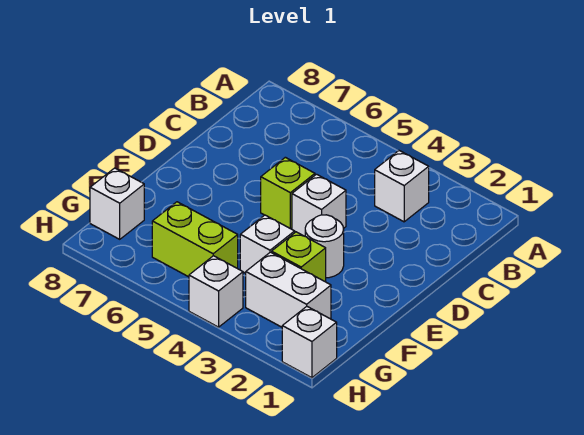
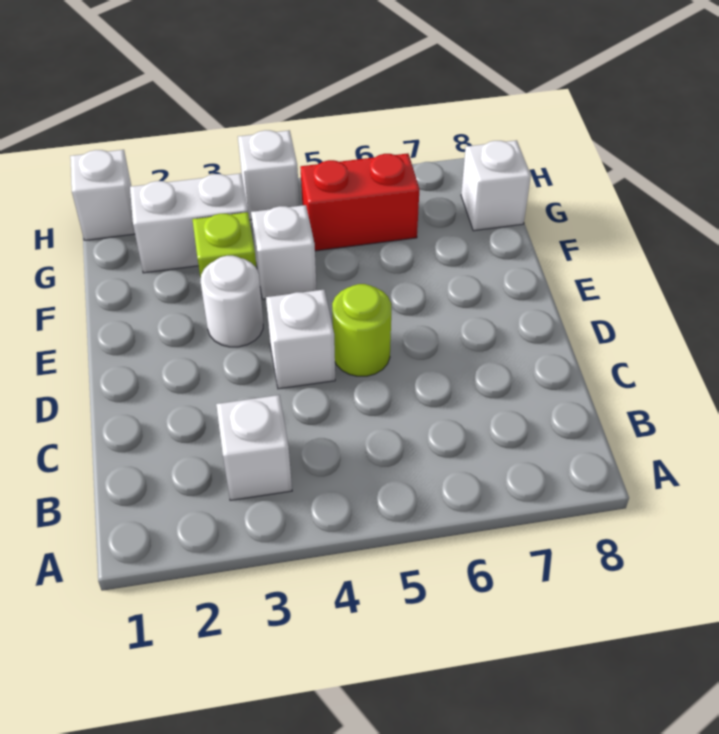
lime 1x1 brick [261,157,315,229] -> lime 1x1 round brick [332,284,391,376]
lime 1x2 brick [152,202,238,277] -> red 1x2 brick [300,153,420,251]

